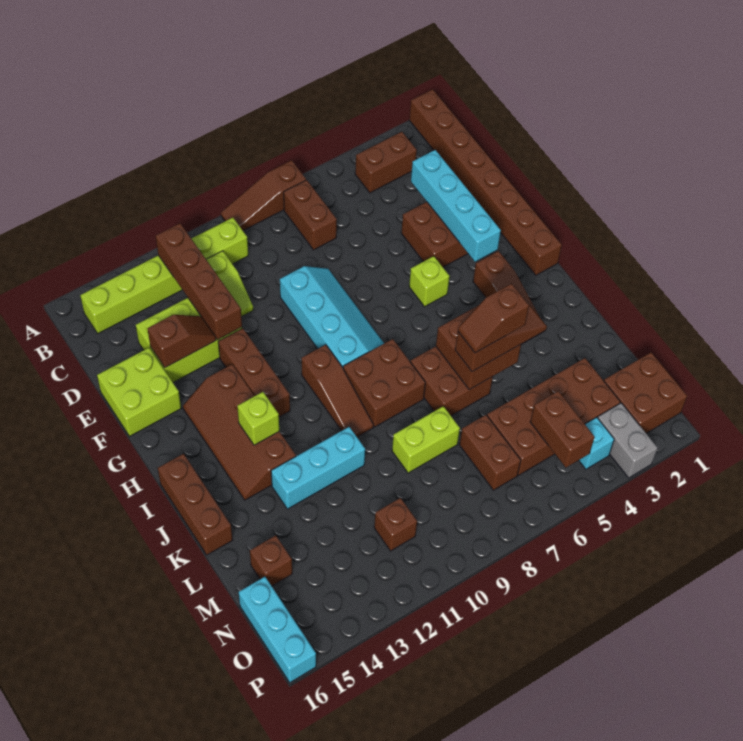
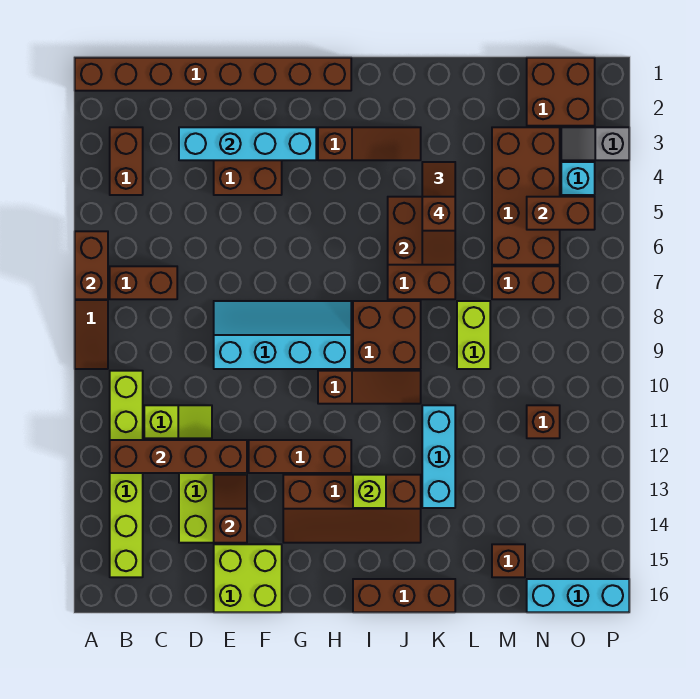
none -> brown 1x2 brick [75,231,108,299]
lime 1x1 brick [409,256,449,307] -> none
grey 1x2 brick [598,403,658,478] -> grey 1x2 slope [561,127,629,160]

